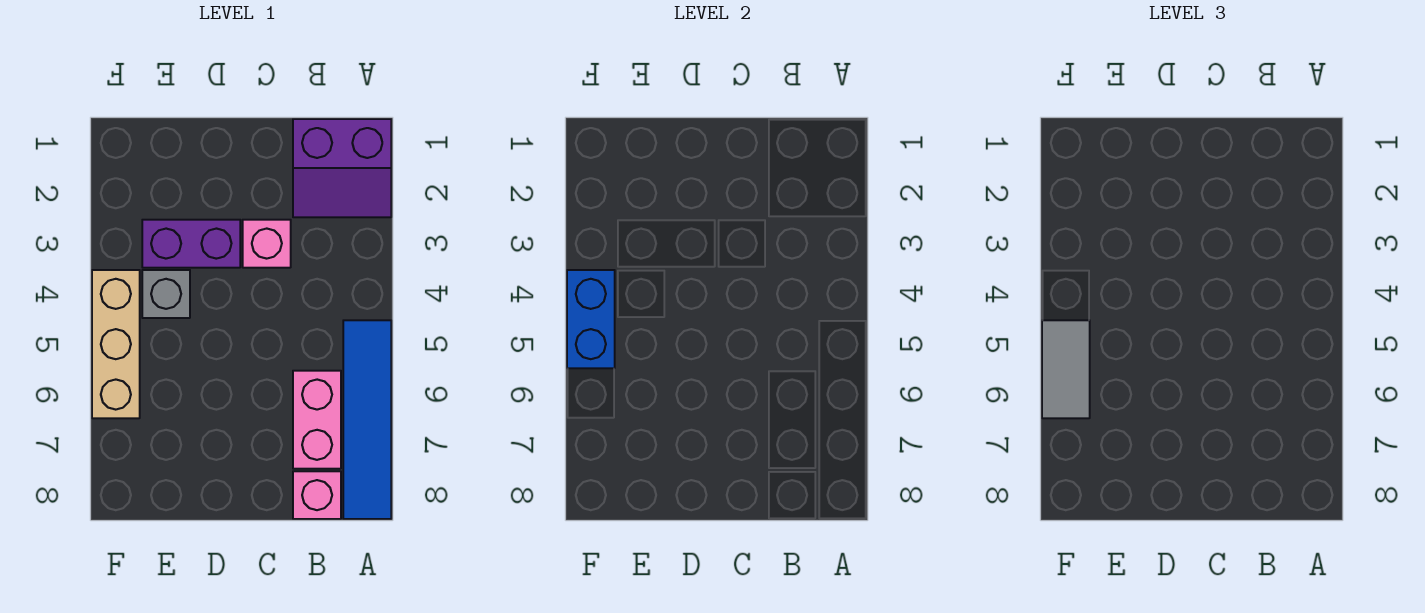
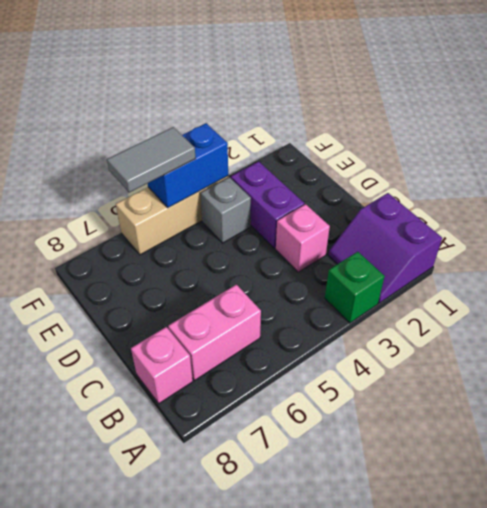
none -> green 1x1 brick [325,252,385,323]
blue 1x4 tile [343,320,391,519] -> none

